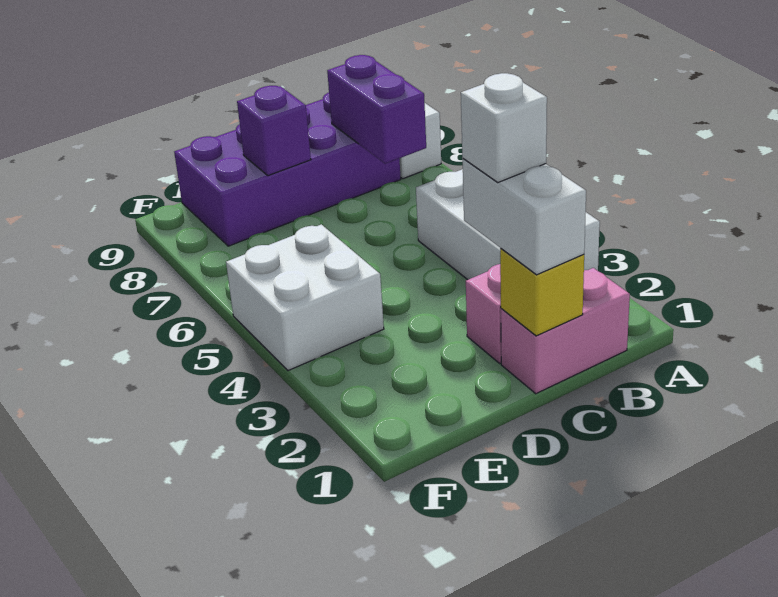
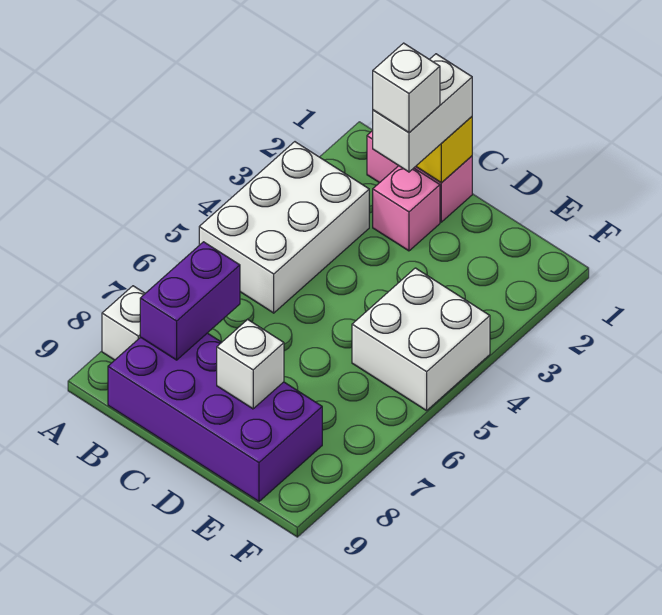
purple 1x1 brick [237,86,311,176] -> white 1x1 brick [217,319,284,409]

